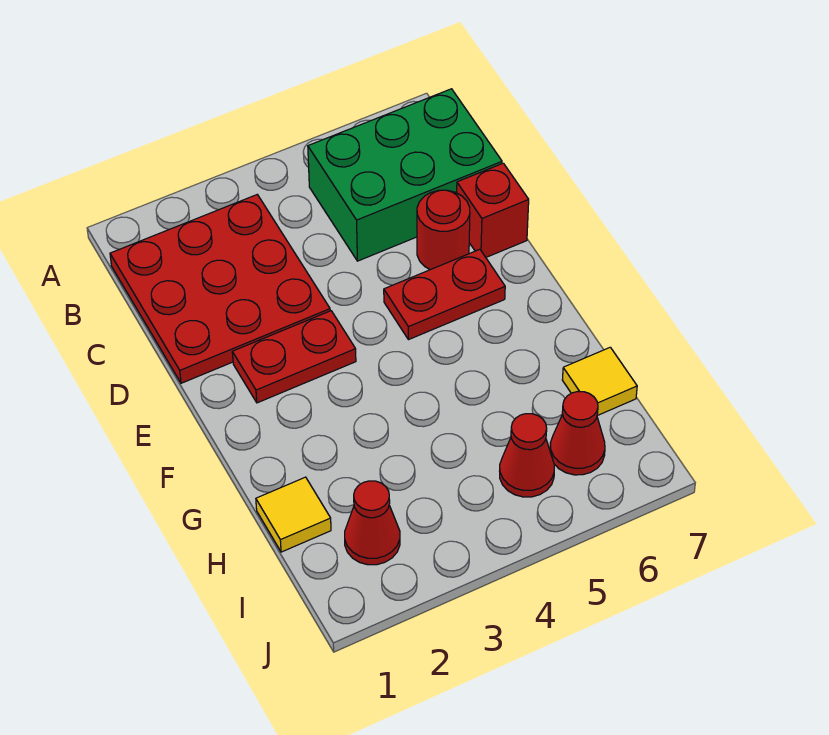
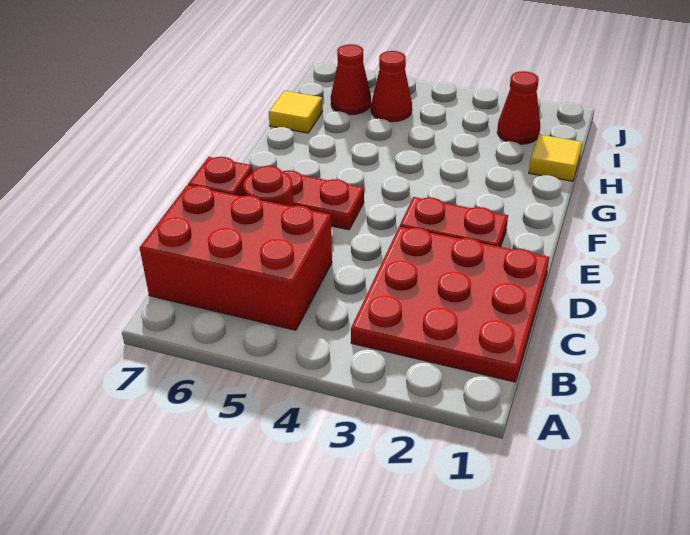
green 2x3 brick [308,89,502,261] -> red 2x3 brick [140,185,332,330]

